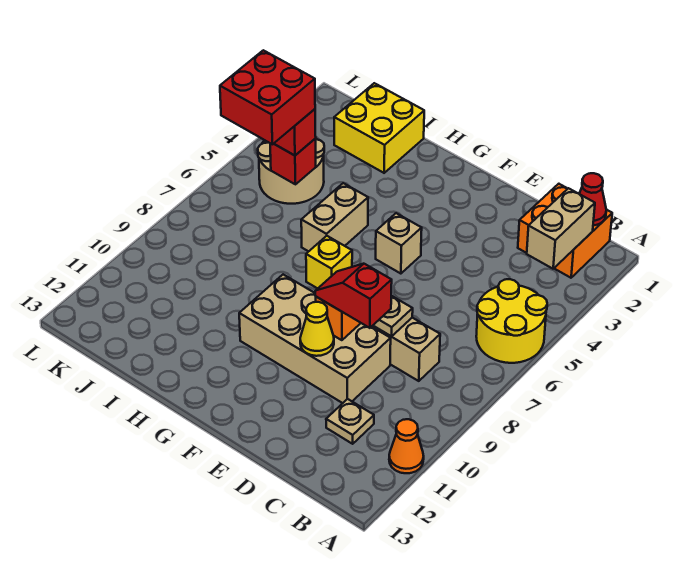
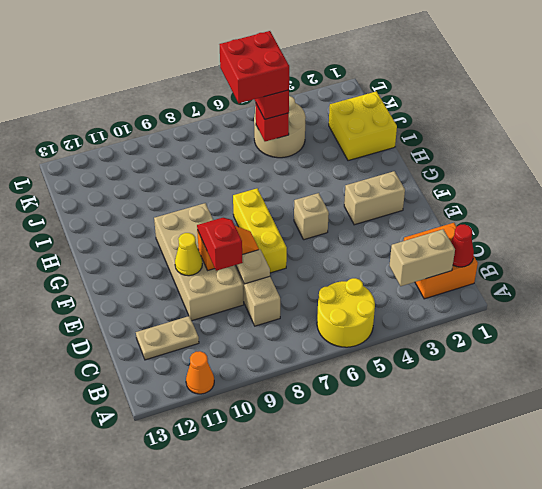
tan 1x1 plate [326,399,374,444] -> tan 1x2 plate [136,316,199,360]
yellow 1x1 brick [306,236,352,289] -> yellow 1x3 brick [233,188,287,273]
tan 1x2 brick [301,183,368,251] -> tan 1x2 brick moved to [344,171,405,225]

